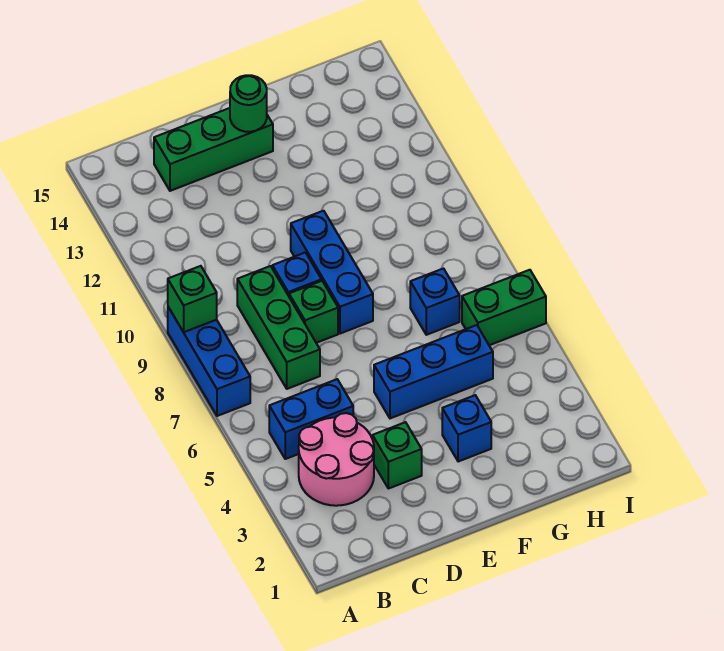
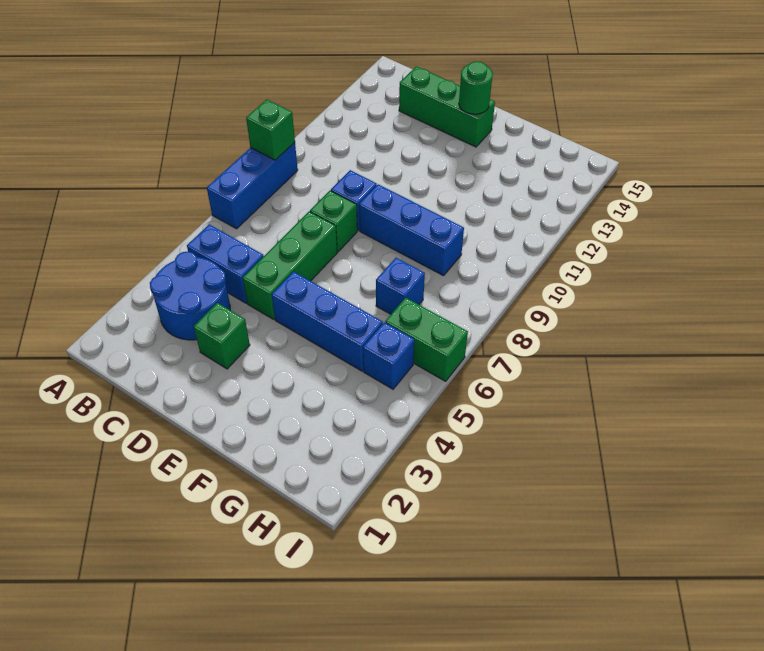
pink 2x2 round brick [299,413,374,506] -> blue 2x2 round brick [150,252,230,340]
green 1x3 brick [237,266,320,389] -> green 1x3 brick moved to [243,212,337,320]
blue 1x3 brick [291,211,373,334] -> blue 1x3 brick turned to [359,184,464,276]
blue 1x1 brick [442,395,491,462] -> blue 1x1 brick moved to [363,322,414,389]

